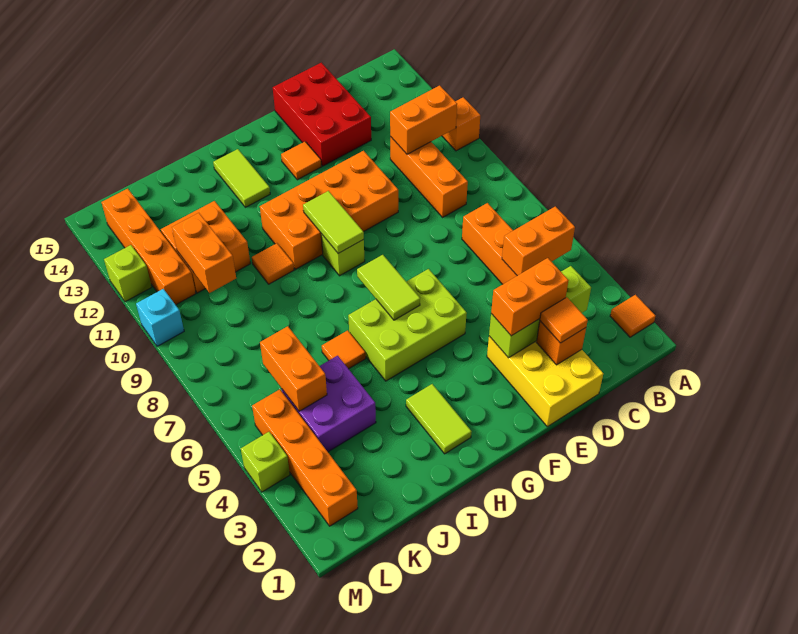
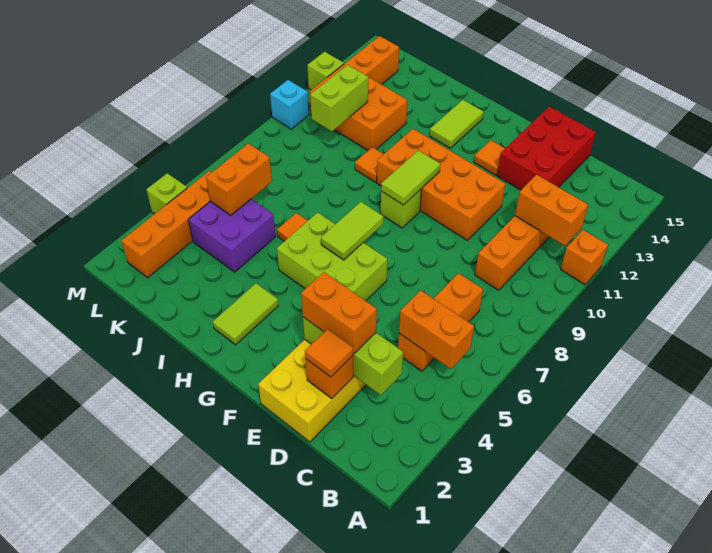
orange 1x1 tile [610,295,656,337] -> none
orange 1x2 brick [172,213,236,293] -> lime 1x2 brick [310,65,368,131]

